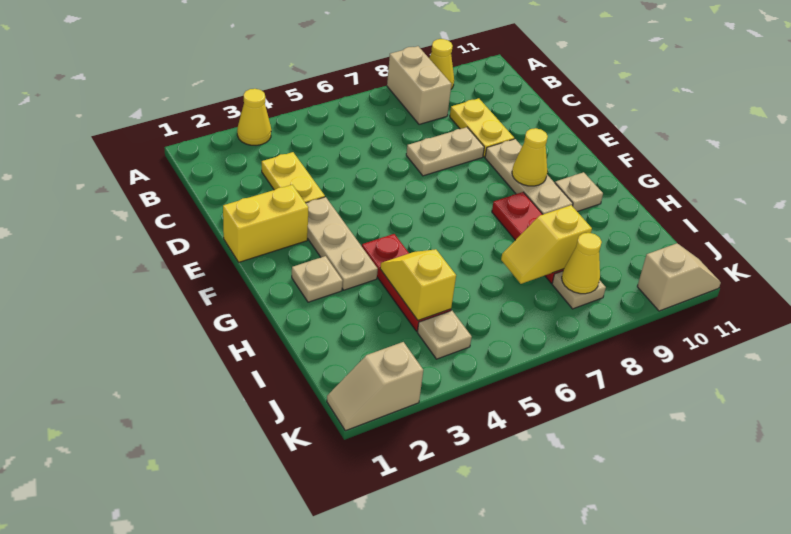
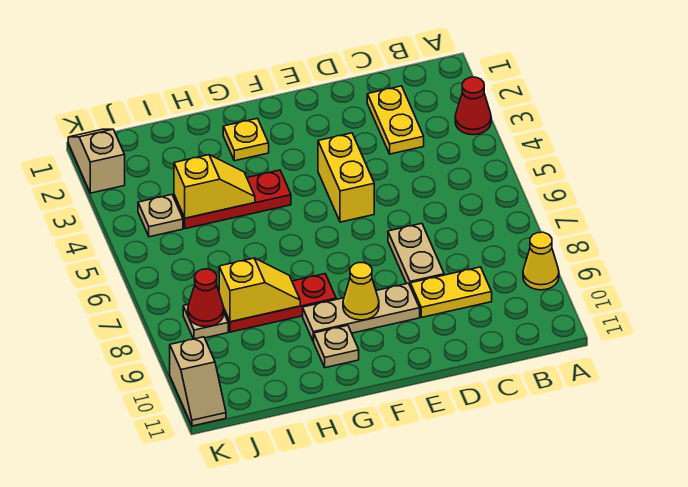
yellow 1x1 cone [237,89,271,145] -> red 1x1 cone [455,77,491,135]
tan 1x2 brick [387,46,451,124] -> none
yellow 1x2 plate [262,152,325,203] -> yellow 1x2 plate turned to [367,86,424,154]
yellow 1x2 brick [223,185,309,262] -> yellow 1x2 brick moved to [318,133,374,222]
tan 1x3 plate [306,197,378,290] -> none
tan 1x1 plate [292,256,343,302] -> yellow 1x1 plate [223,118,269,161]
yellow 1x2 slope [501,205,592,284] -> yellow 1x2 slope turned to [219,258,300,322]
yellow 1x1 cone [562,233,602,294] -> red 1x1 cone [188,269,224,327]

